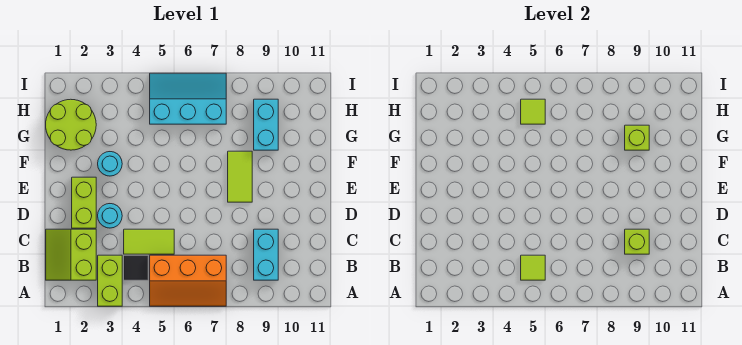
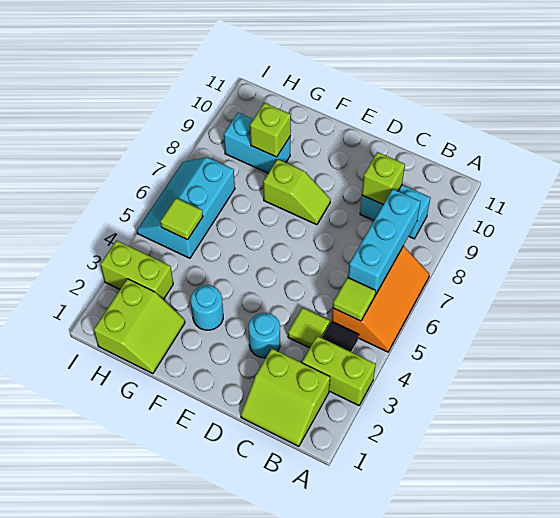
none -> cyan 1x3 brick [348,189,420,295]
lime 1x2 tile [124,229,174,254] -> lime 1x1 tile [288,308,330,348]
lime 1x2 brick [72,177,96,228] -> lime 1x2 brick moved to [100,240,173,300]
lime 1x2 tile [228,151,252,202] -> lime 1x2 slope [263,159,331,225]
lime 2x2 round brick [46,99,96,150] -> lime 2x2 slope [94,279,185,374]

